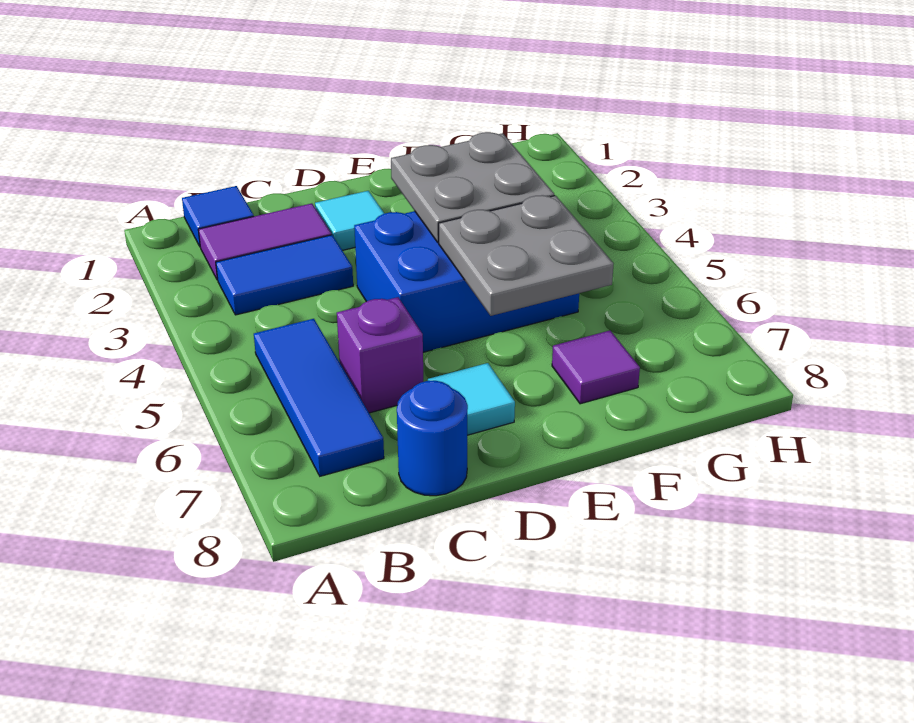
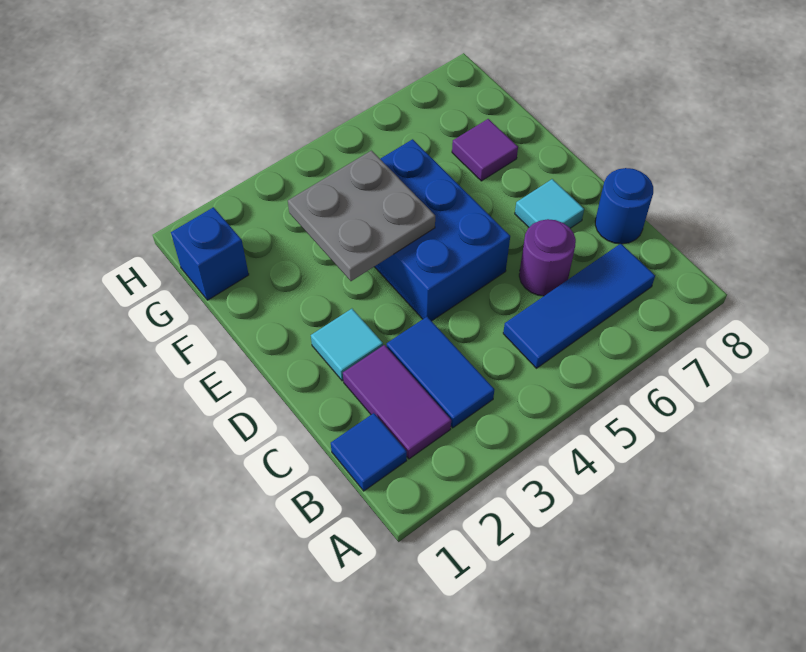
purple 1x1 brick [337,297,423,413] -> purple 1x1 round brick [519,219,576,296]
grey 2x2 plate [439,195,614,316] -> none
none -> blue 1x1 brick [171,207,249,300]

